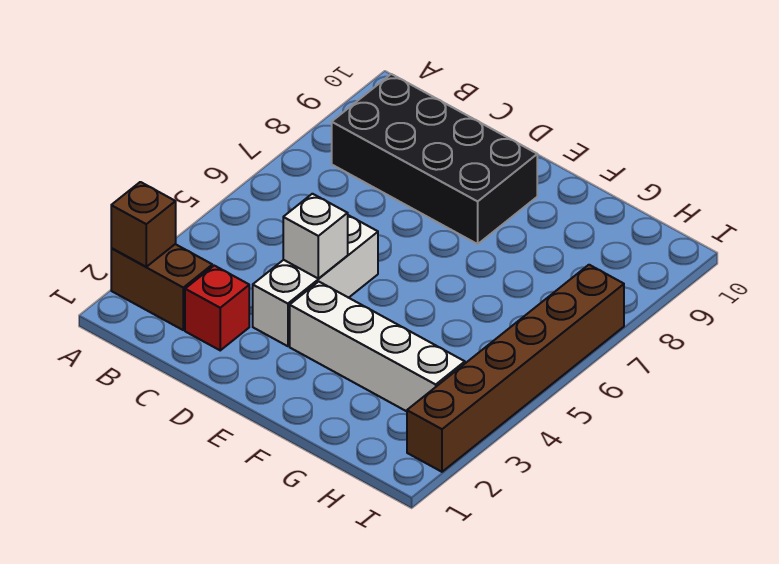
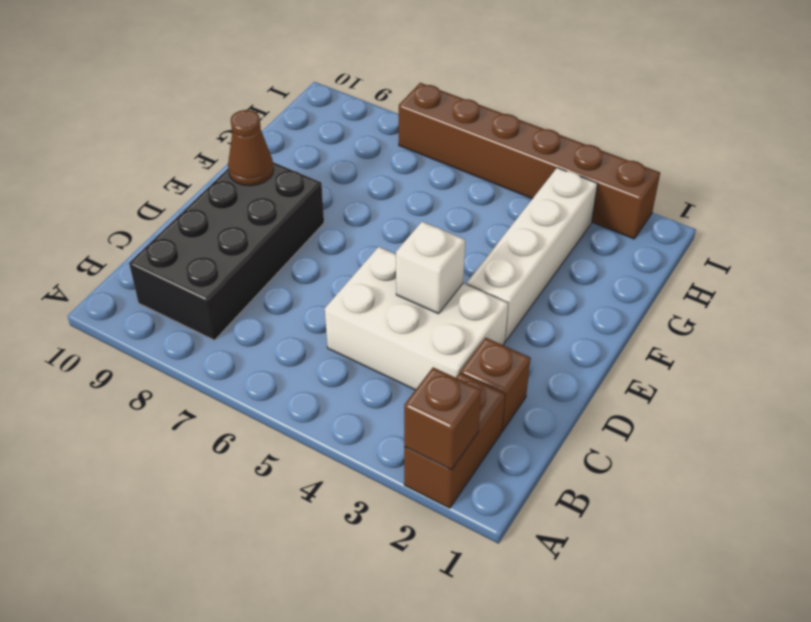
red 1x1 brick [185,266,249,350] -> brown 1x1 brick [461,338,531,431]
white 1x3 brick [253,215,378,346] -> white 2x3 brick [325,247,508,390]
none -> brown 1x1 cone [228,110,274,186]

